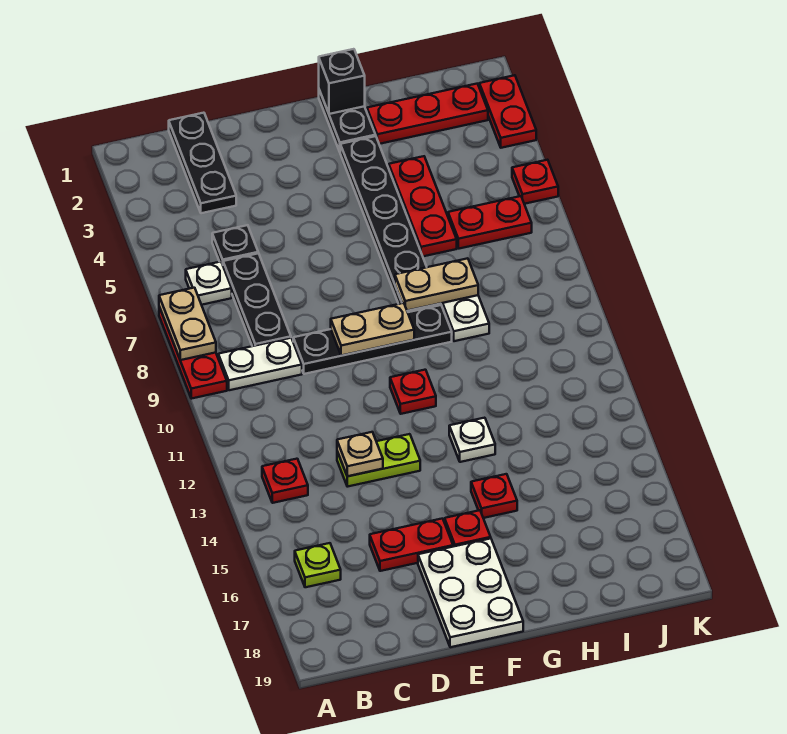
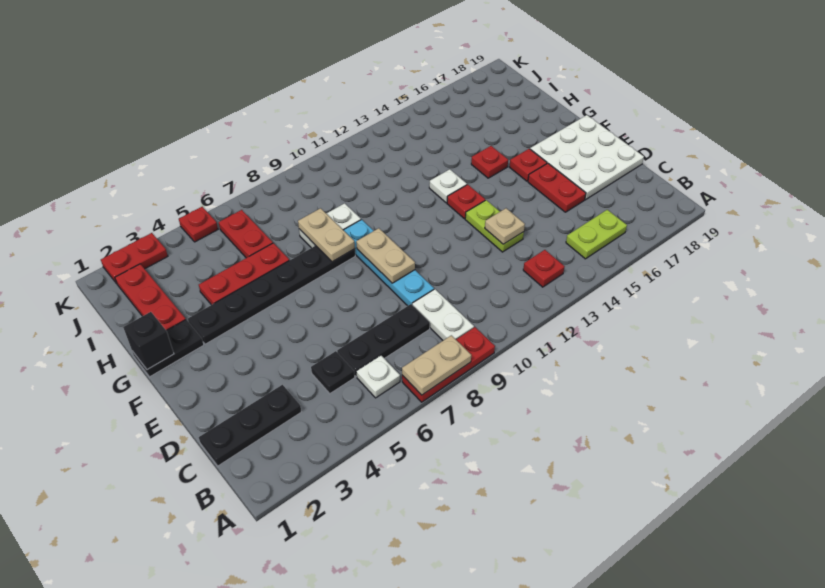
lime 1x1 plate [295,543,341,587] -> lime 1x2 plate [566,210,627,259]
black 1x4 plate [293,305,452,374] -> cyan 1x4 plate [344,220,434,306]
white 2x3 plate [418,538,523,647] -> white 3x3 plate [530,115,644,200]
red 1x1 plate [390,370,436,414] -> red 1x1 plate moved to [447,185,485,219]

